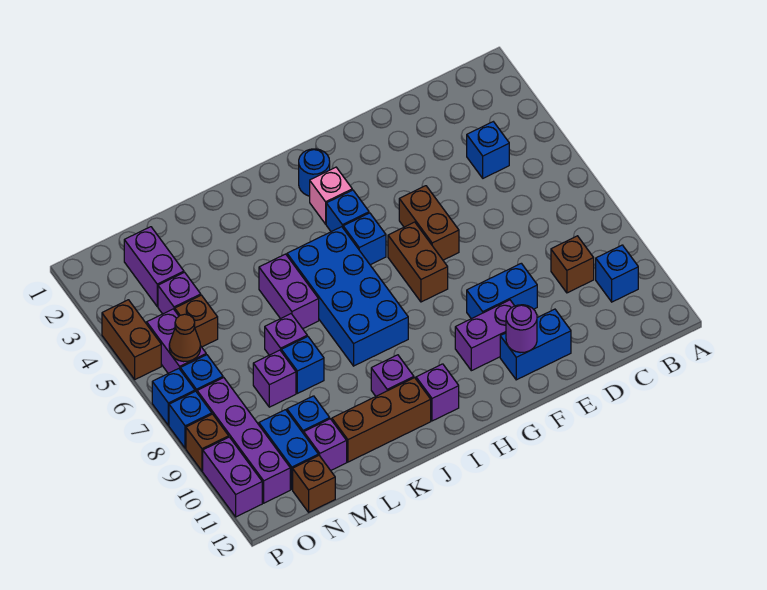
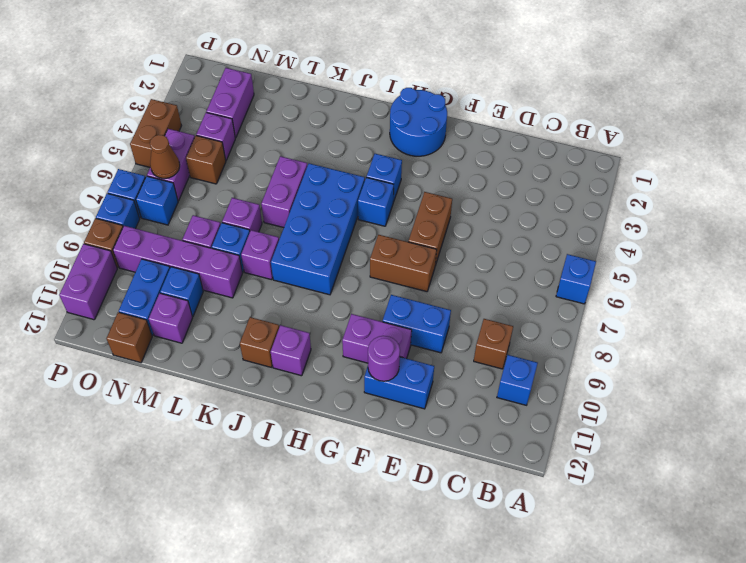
blue 1x1 brick [467,122,509,178] -> blue 1x1 brick moved to [556,254,596,304]
brown 1x2 brick [388,222,448,302] -> brown 1x2 brick turned to [370,235,437,292]
blue 1x1 round brick [299,149,330,196] -> blue 2x2 round brick [390,88,447,156]
pink 1x1 brick [310,167,352,224] -> none
purple 1x1 brick [371,355,414,396] -> purple 1x1 brick moved to [241,230,279,280]
brown 1x3 brick [332,378,431,462] -> brown 1x1 brick [240,317,279,367]
purple 1x4 brick [197,378,290,503] -> purple 1x4 brick turned to [113,226,242,298]

